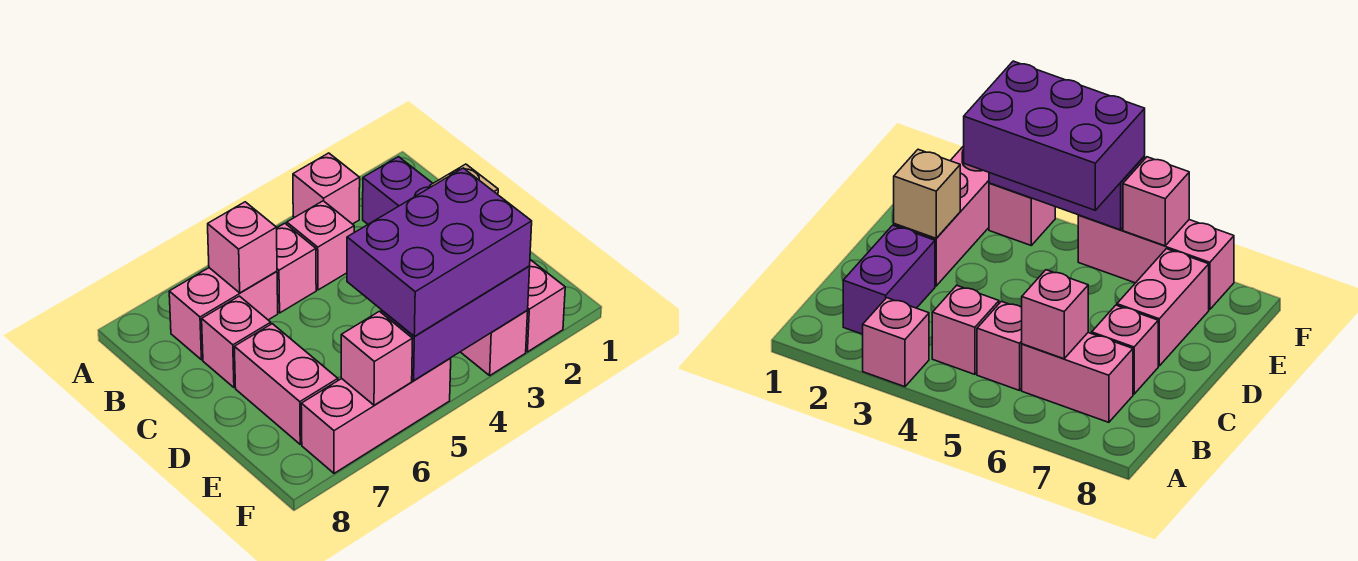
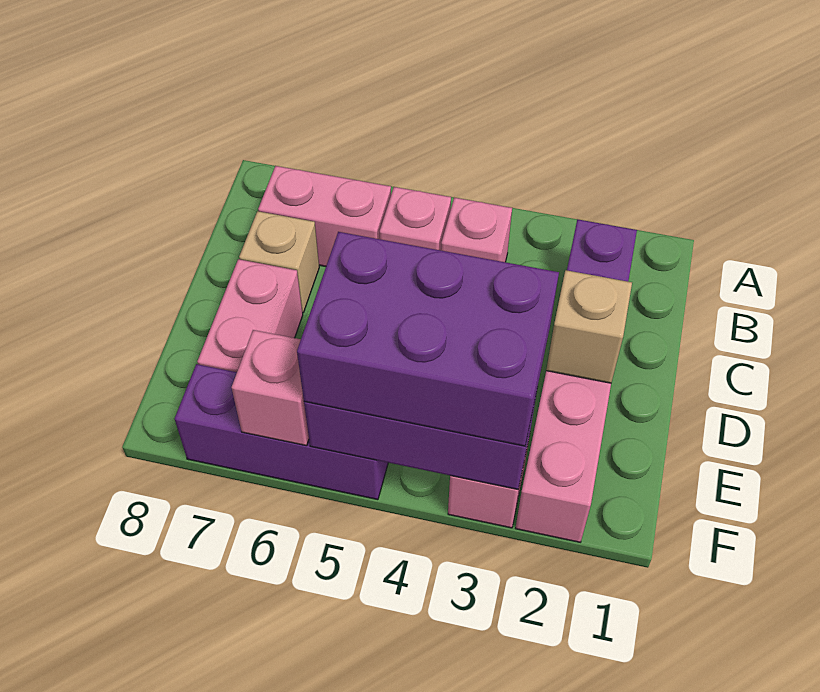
pink 1x1 brick [293,153,360,224] -> none
pink 1x1 brick [208,202,277,293] -> none
pink 1x1 brick [202,296,271,388] -> tan 1x1 brick [239,211,319,313]
pink 1x3 brick [301,358,451,473] -> purple 1x3 brick [175,364,388,500]

